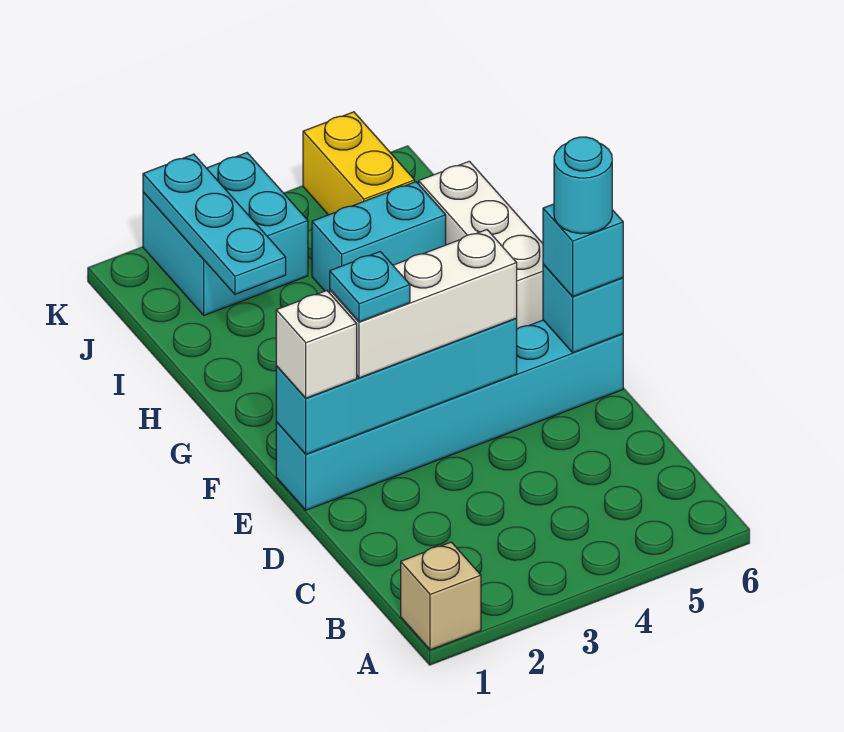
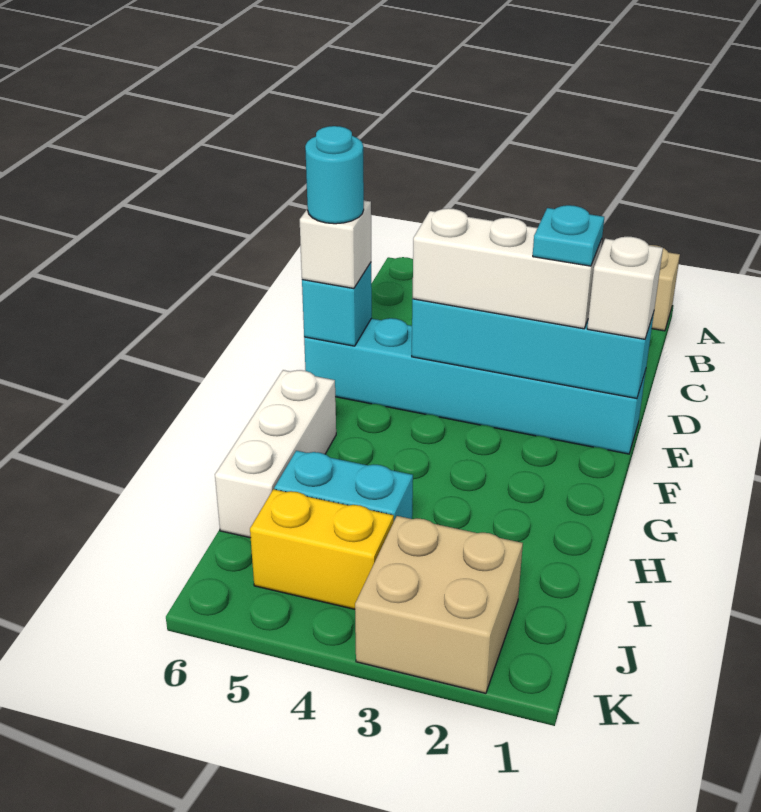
cyan 1x1 brick [543,204,623,296] -> white 1x1 brick [300,200,371,289]
cyan 1x3 plate [143,154,286,294] -> none
cyan 2x2 brick [143,153,308,315] -> tan 2x2 brick [355,516,523,693]
yellow 1x2 brick [303,112,415,215] -> yellow 1x2 brick turned to [250,489,394,609]

